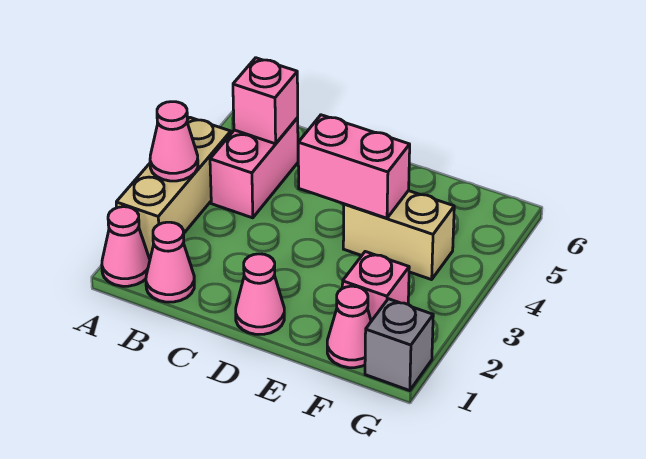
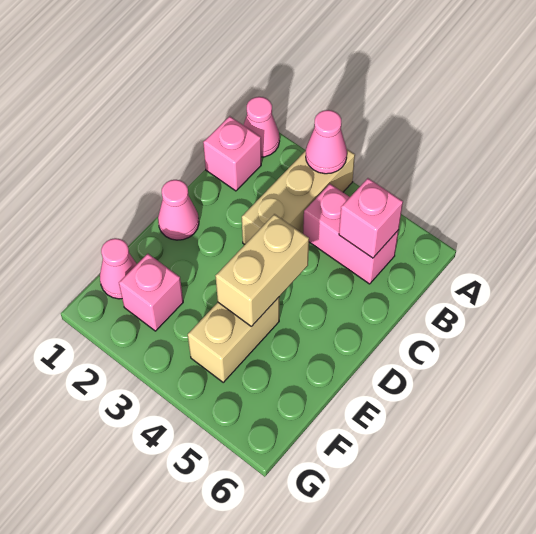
tan 1x3 brick [116,117,231,258] -> tan 1x3 brick turned to [242,149,355,244]
pink 1x1 cone [146,222,194,302] -> pink 1x1 brick [203,116,261,191]
pink 1x2 brick [298,115,410,218] -> tan 1x2 brick [216,214,309,327]
grey 1x1 brick [365,299,433,391] -> none

